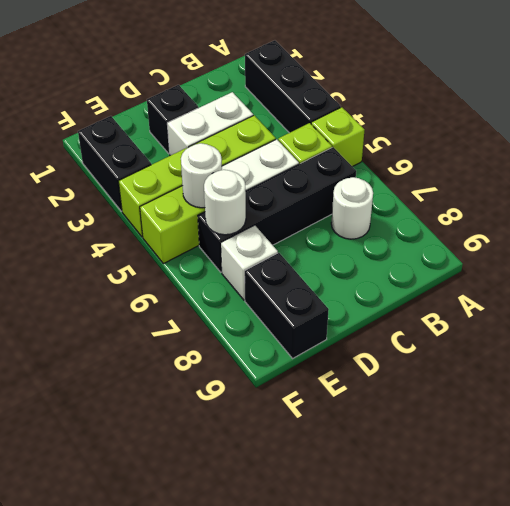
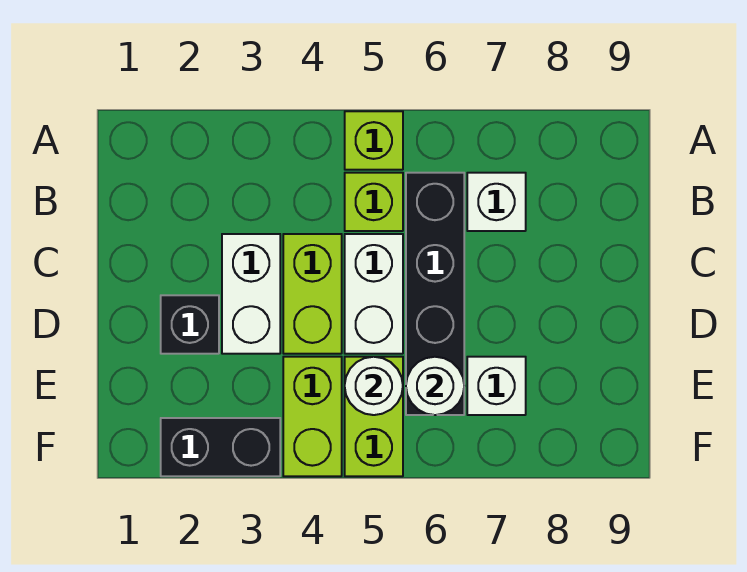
black 1x3 brick [245,40,341,133] -> none
white 1x1 round brick [331,177,373,239] -> white 1x1 brick [467,173,526,231]
black 1x2 brick [245,253,329,358] -> none

